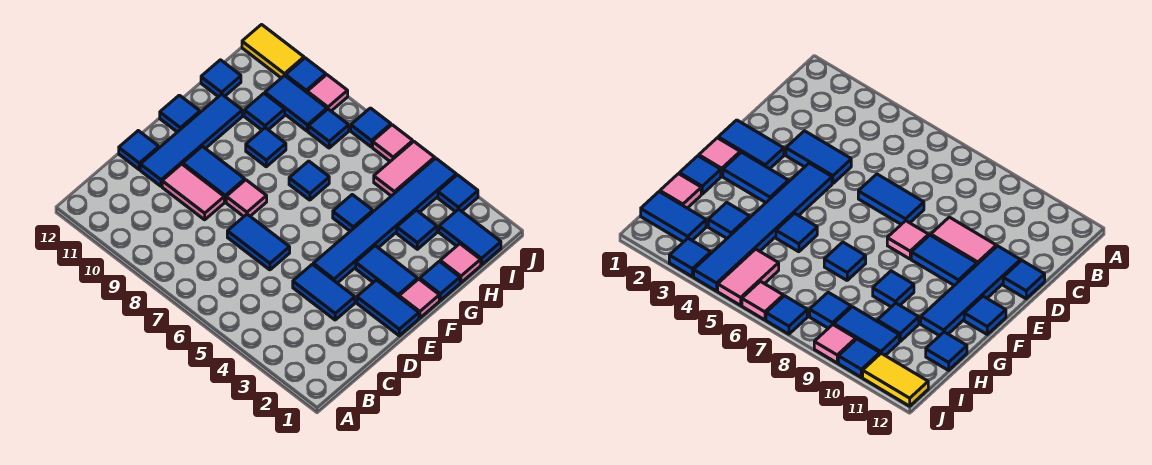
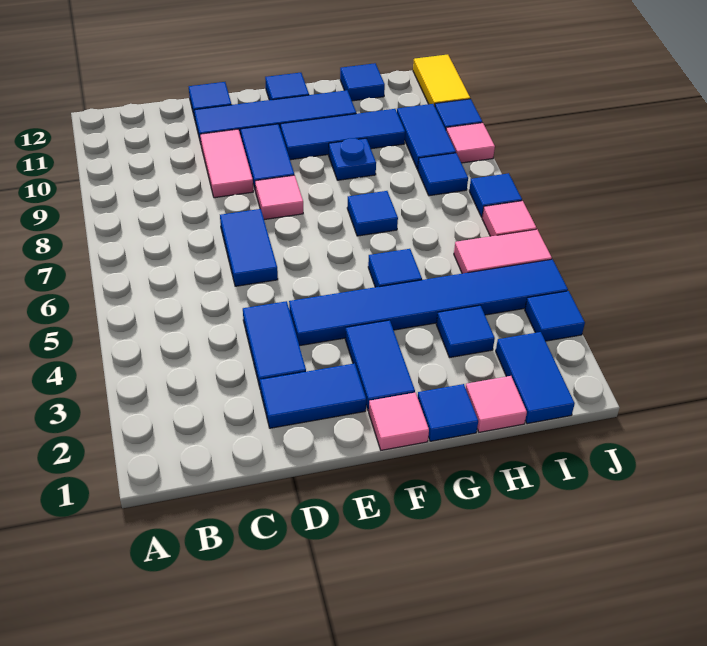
blue 1x2 tile [357,280,419,336] -> blue 1x2 tile turned to [260,363,366,428]
blue 1x1 tile [246,128,286,167] -> blue 1x1 plate [329,138,376,180]
blue 1x1 tile [244,93,285,130] -> blue 1x3 tile [280,109,405,160]

